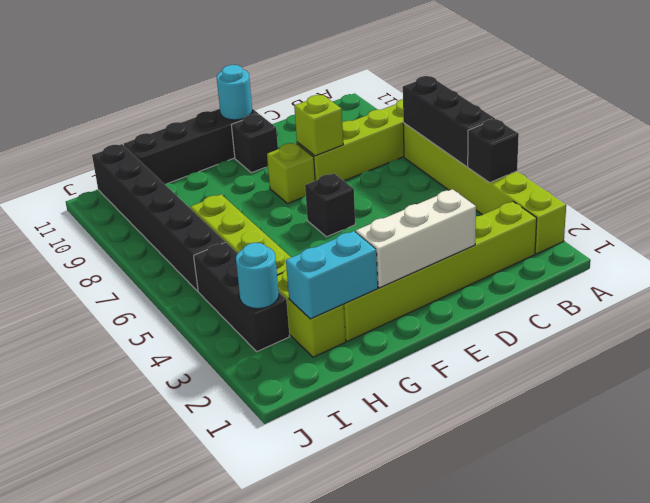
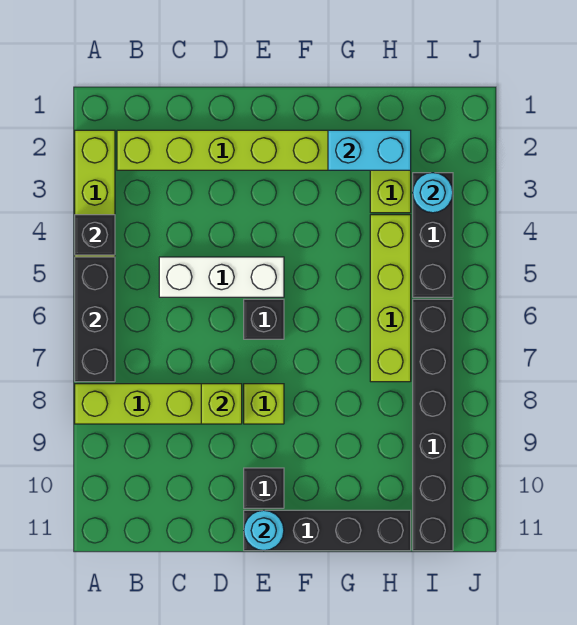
white 1x3 brick [356,189,476,288] -> white 1x3 brick moved to [159,257,284,297]

